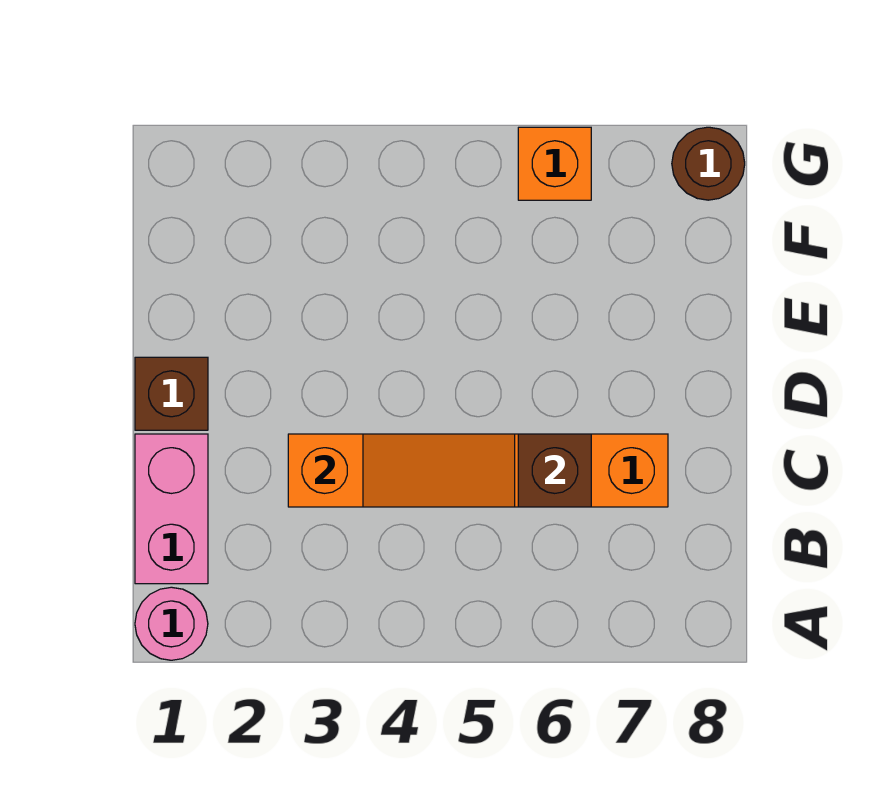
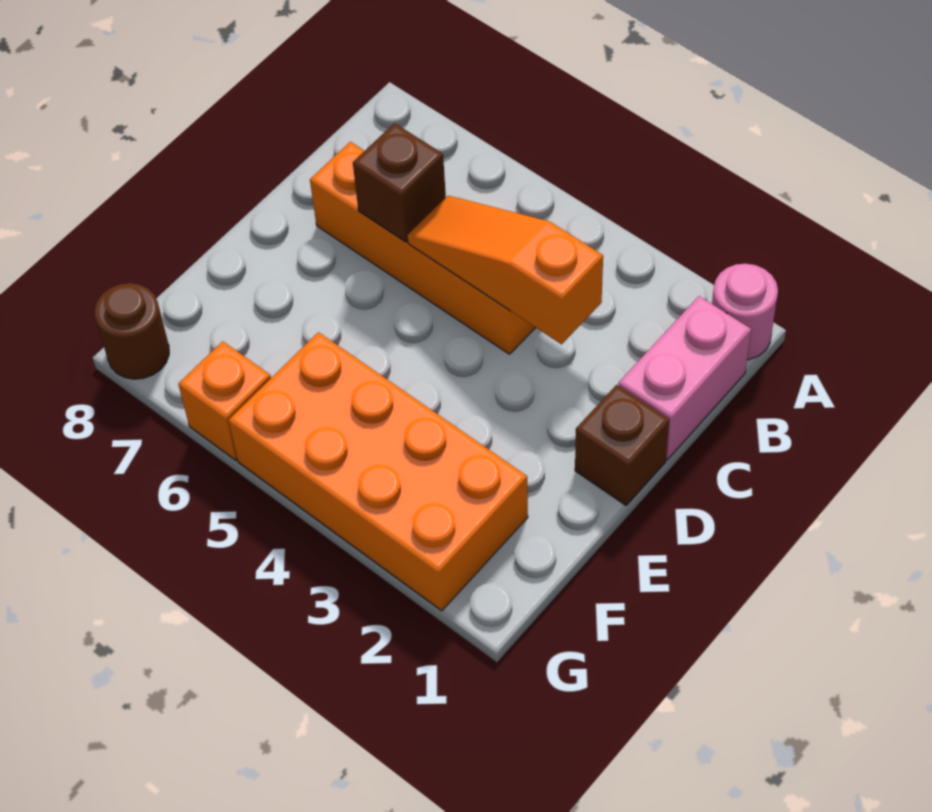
none -> orange 2x4 brick [229,332,528,611]

